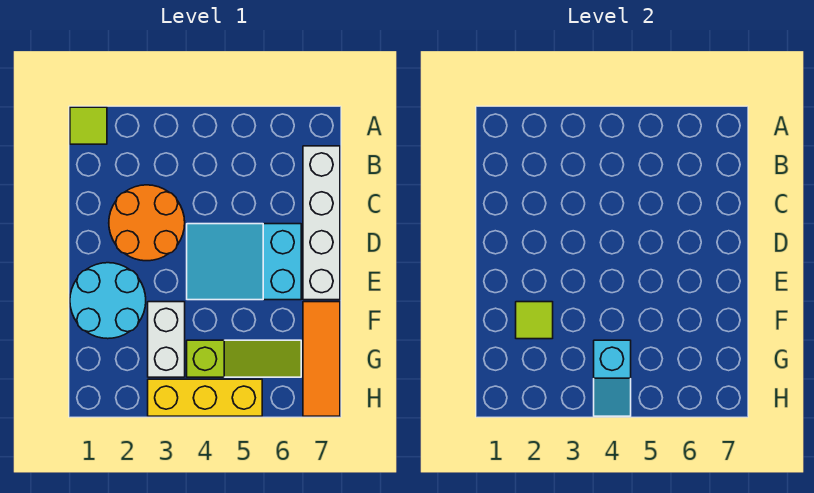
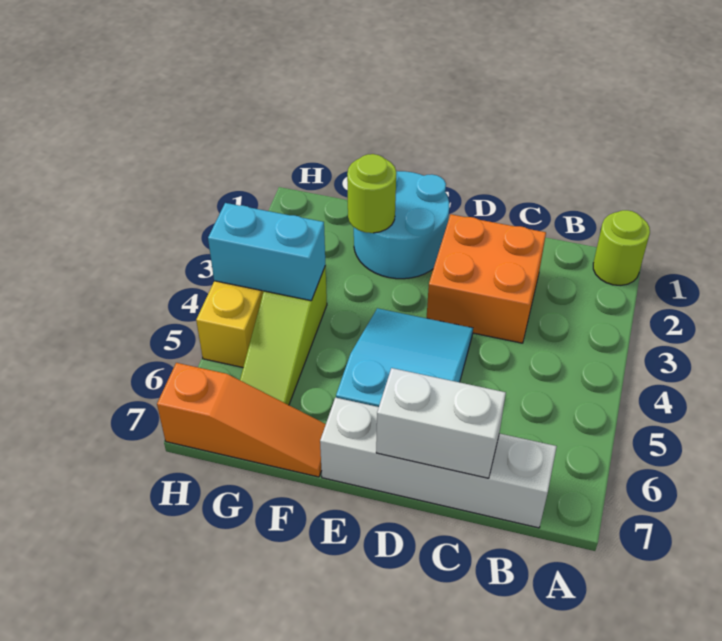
lime 1x1 tile [70,107,107,144] -> lime 1x1 round brick [593,210,650,285]
orange 2x2 round brick [109,185,185,261] -> orange 2x2 brick [427,214,546,343]
lime 1x1 tile [516,302,553,339] -> lime 1x1 round brick [347,154,396,233]
white 1x2 brick [148,302,185,377] -> white 1x2 brick moved to [376,368,506,478]
orange 1x3 tile [303,302,340,416] -> orange 1x3 slope [157,363,326,477]
cyan 1x2 slope [594,340,631,416] -> cyan 1x2 brick [208,203,325,301]

